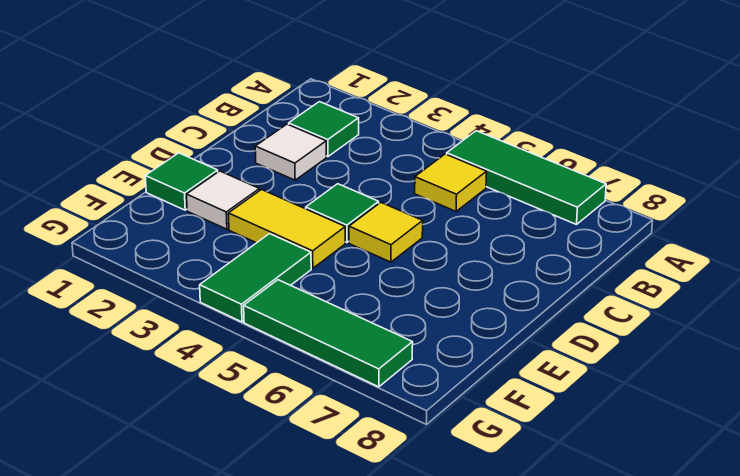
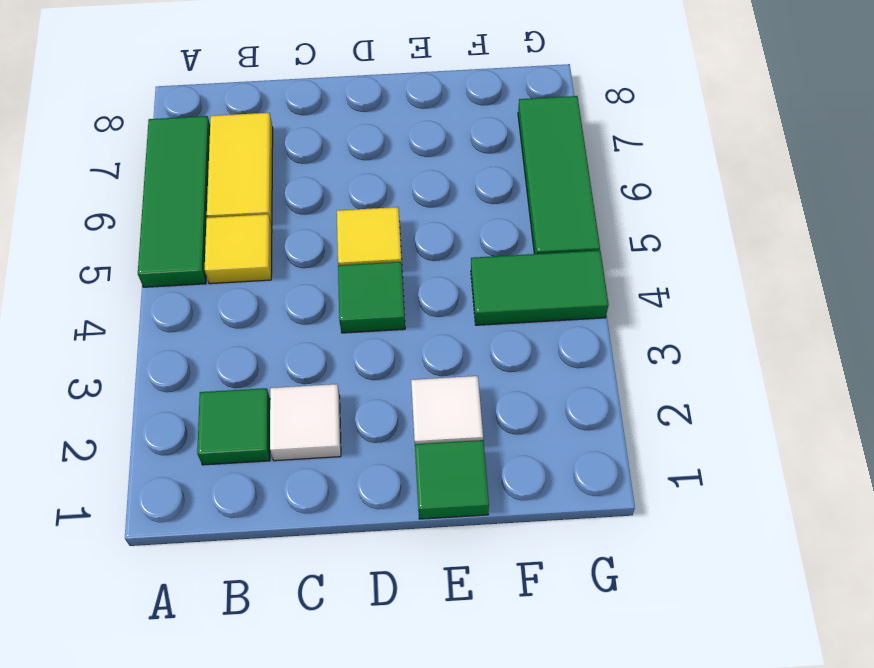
yellow 1x2 tile [228,190,345,268] -> yellow 1x2 tile moved to [207,113,273,226]

